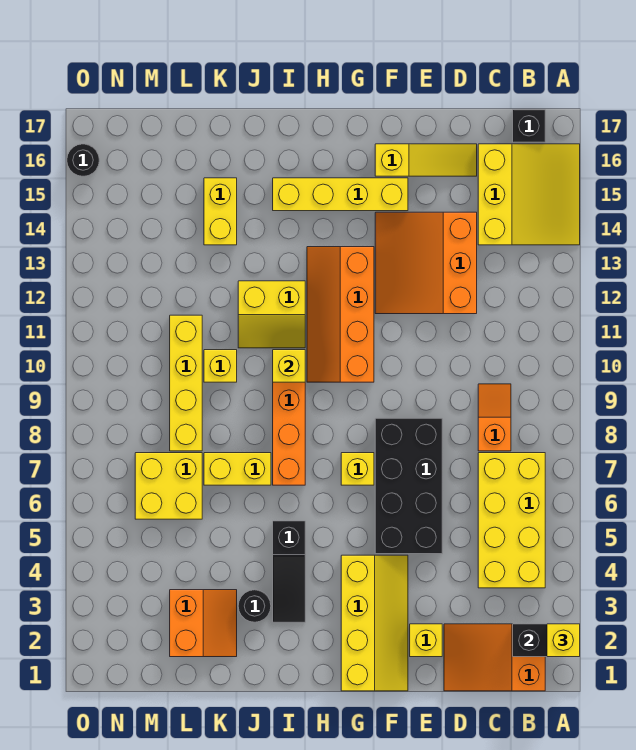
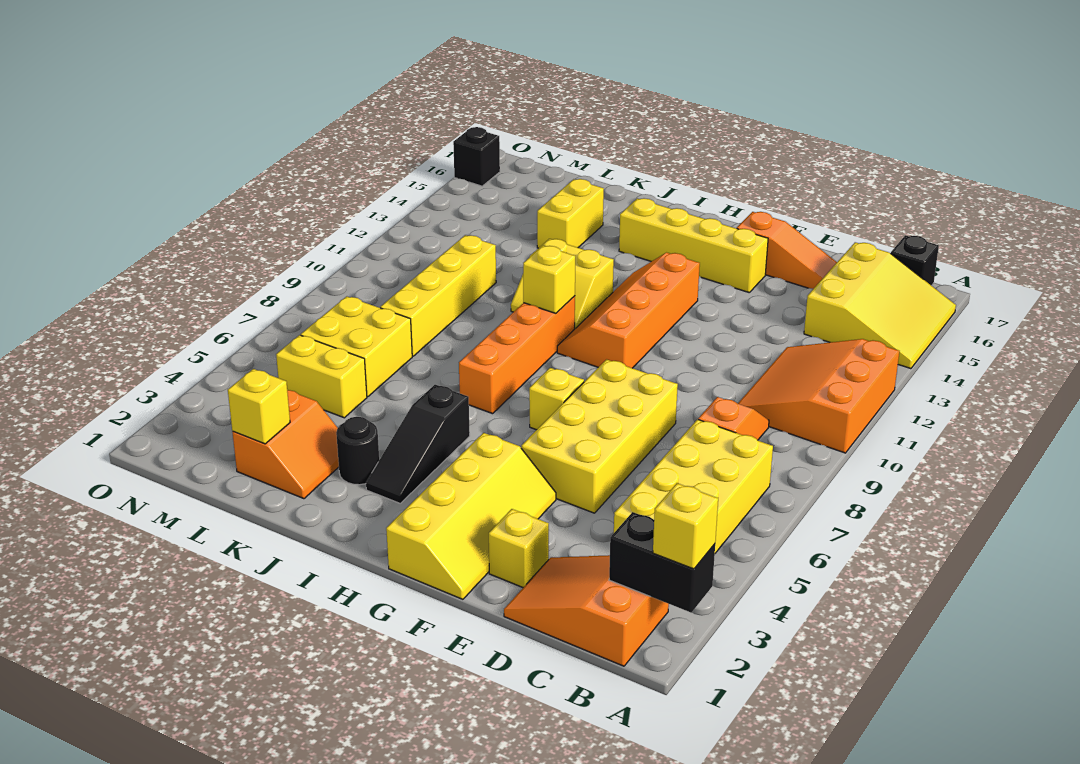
orange 3x3 slope [375,212,477,314] -> orange 3x3 slope moved to [738,339,899,453]
yellow 1x3 slope [375,144,477,176] -> orange 1x3 slope [737,212,837,289]
black 2x4 brick [375,418,442,554] -> yellow 2x4 brick [521,359,678,513]
yellow 1x2 brick [204,453,271,485] -> yellow 1x2 brick moved to [276,335,367,418]
yellow 1x1 brick [204,350,237,382] -> yellow 1x1 brick moved to [228,369,290,444]
black 1x1 round brick [67,144,99,176] -> black 1x1 brick [453,127,500,186]

